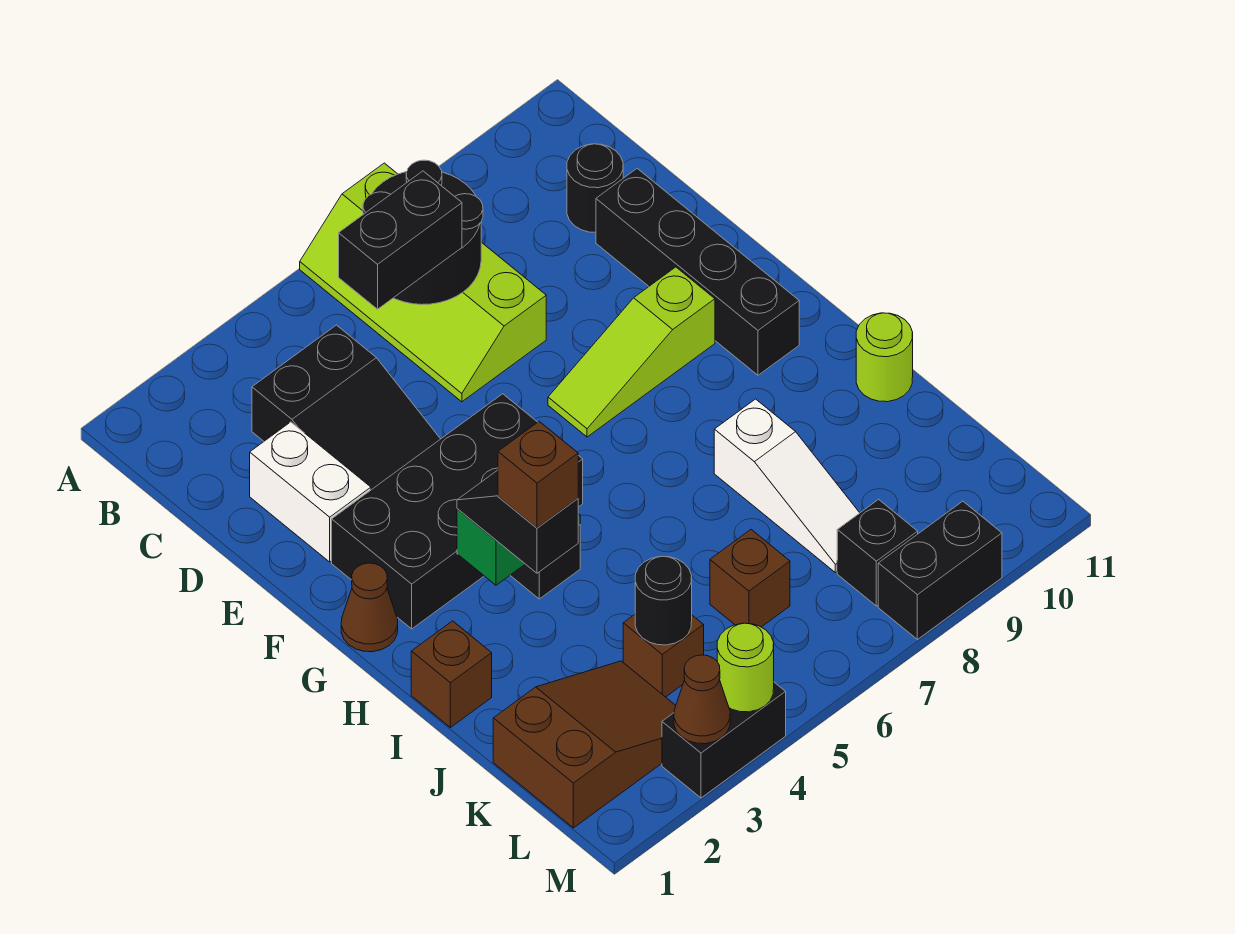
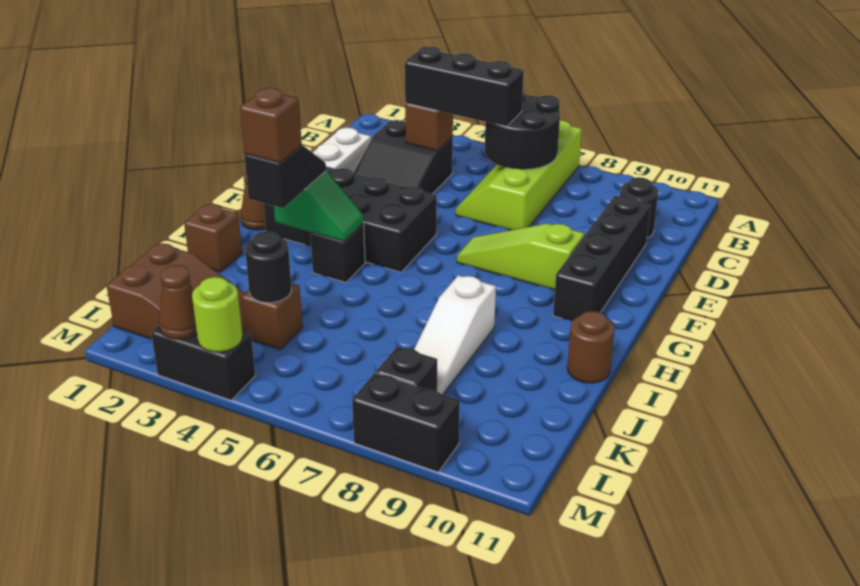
black 1x2 brick [339,171,462,309] -> black 1x3 brick [405,46,524,127]
lime 1x1 round brick [856,313,913,402] -> brown 1x1 round brick [567,311,615,383]
brown 1x1 brick [710,530,790,627] -> brown 1x1 brick moved to [405,103,453,151]

